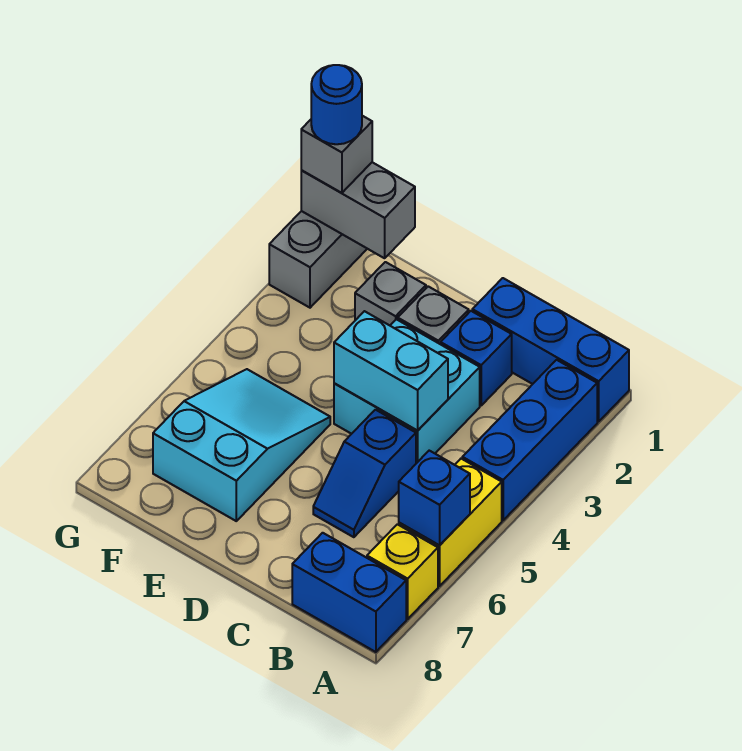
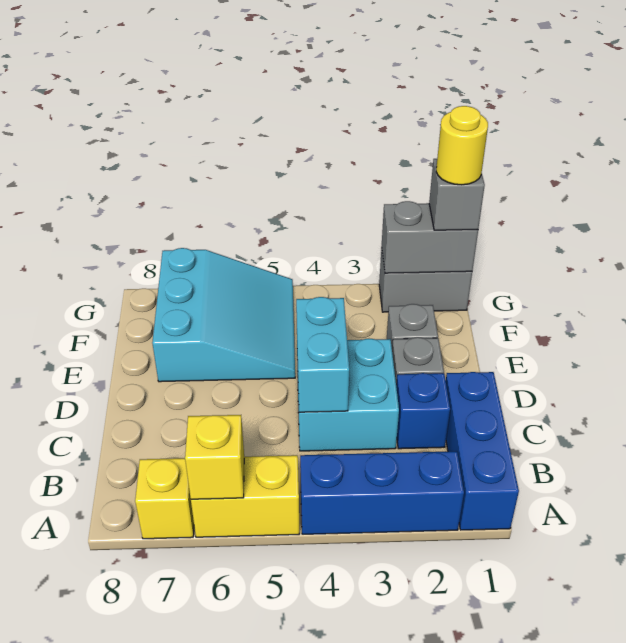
blue 1x1 brick [399,451,470,545] -> yellow 1x1 brick [185,415,244,499]
blue 1x2 brick [292,533,406,652] -> none
blue 1x2 slope [313,410,416,537] -> none
cyan 2x3 slope [153,369,330,521] -> cyan 3x3 slope [152,248,295,382]
grey 1x2 brick [301,162,415,258] -> grey 1x2 brick turned to [382,201,478,273]
blue 1x1 round brick [311,65,362,144] -> yellow 1x1 round brick [436,106,488,185]

